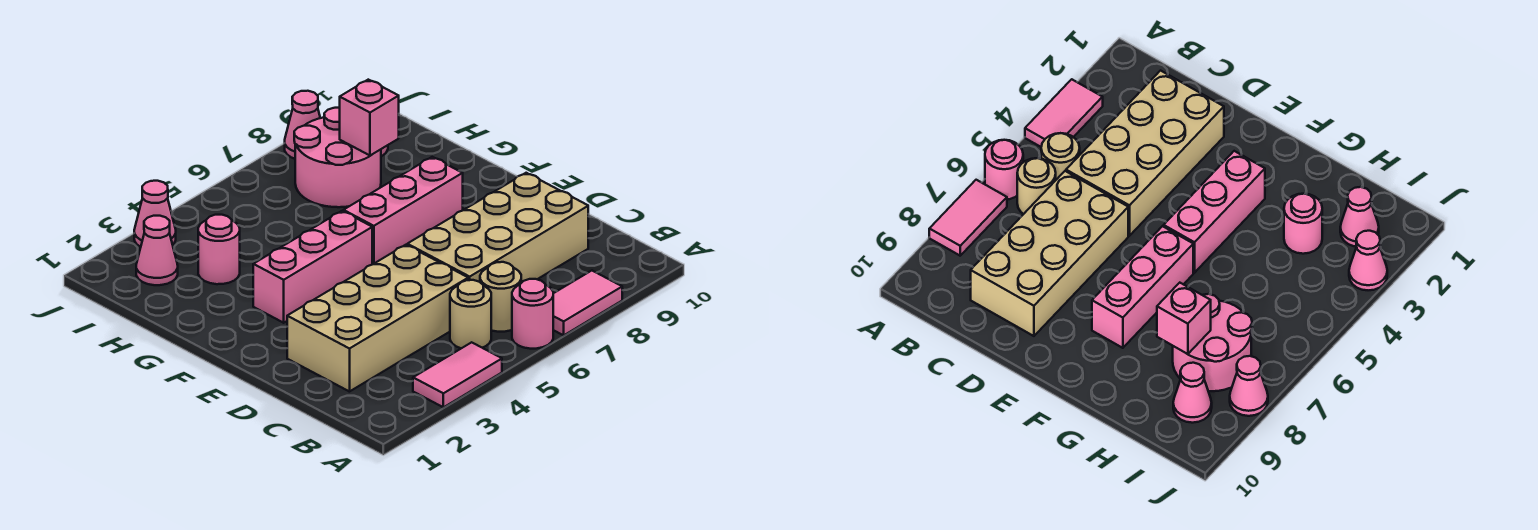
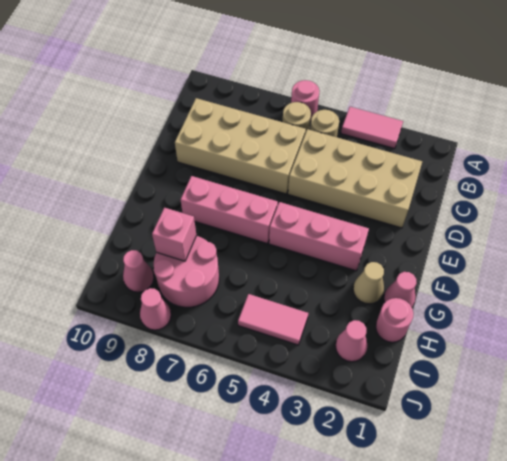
pink 1x2 tile [553,271,622,335] -> pink 1x2 tile moved to [238,294,308,345]
none -> tan 1x1 cone [353,262,384,304]
pink 1x1 round brick [198,215,240,284] -> pink 1x1 round brick moved to [376,298,414,342]
pink 1x1 cone [134,181,176,247] -> pink 1x1 cone moved to [384,272,417,307]

